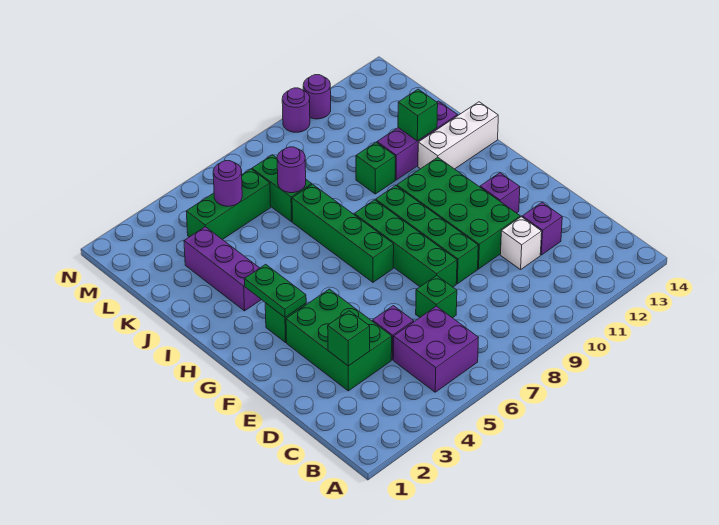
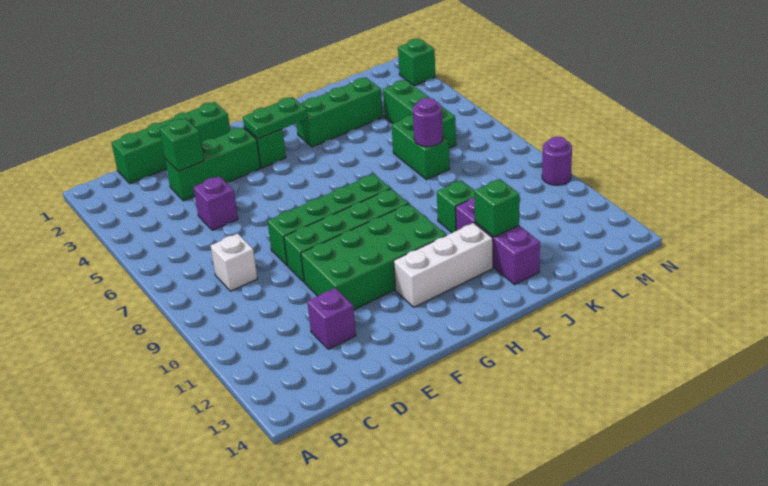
purple 2x2 brick [394,306,478,392] -> none
green 2x3 brick [286,289,392,391] -> green 1x3 brick [165,127,261,201]
green 1x1 brick [416,275,457,318] -> green 1x1 brick moved to [398,39,436,86]
white 1x1 brick [500,217,542,270] -> white 1x1 brick moved to [211,234,257,291]
purple 1x1 brick [480,173,520,213] -> none
green 1x4 brick [292,184,394,282] -> green 1x4 brick moved to [112,102,230,183]
purple 1x3 brick [184,227,261,311] -> green 1x3 brick [296,78,383,147]
white 1x3 brick [418,102,498,169] -> white 1x3 brick turned to [394,223,493,307]
green 1x2 brick [252,155,312,222] -> green 1x2 brick turned to [392,115,450,180]
purple 1x1 round brick [213,161,242,206] -> none
purple 1x1 round brick [303,75,331,119] -> none

